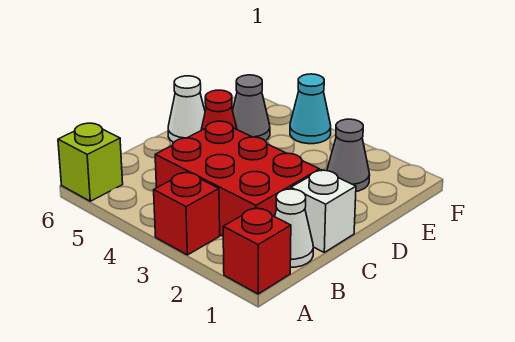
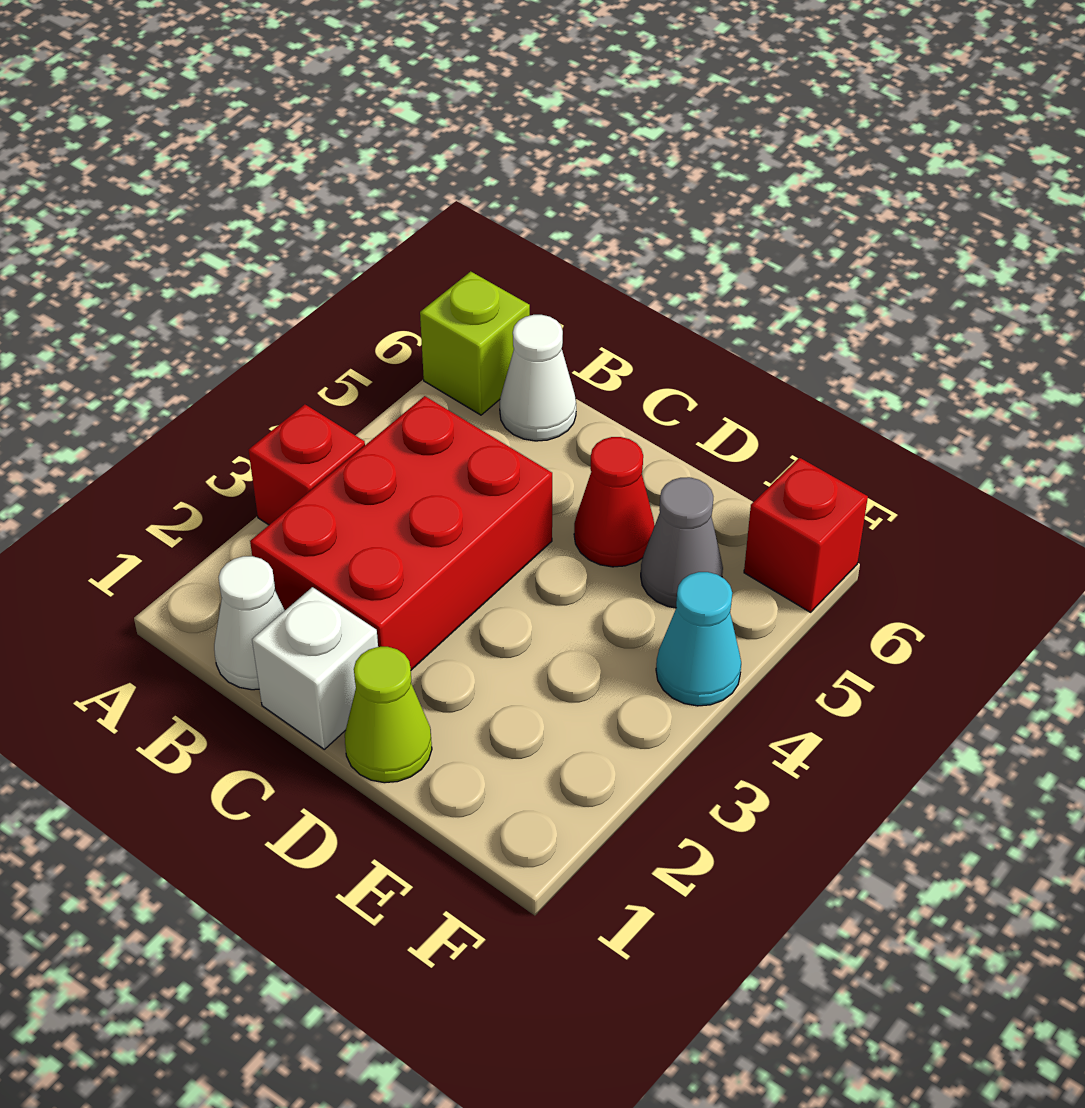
red 1x1 brick [223,208,291,294] -> red 1x1 brick moved to [744,458,868,612]
none -> lime 1x1 cone [345,647,432,783]
white 1x1 cone [168,76,205,142] -> white 1x1 cone moved to [500,315,576,441]
grey 1x1 cone [327,119,370,191] -> none

